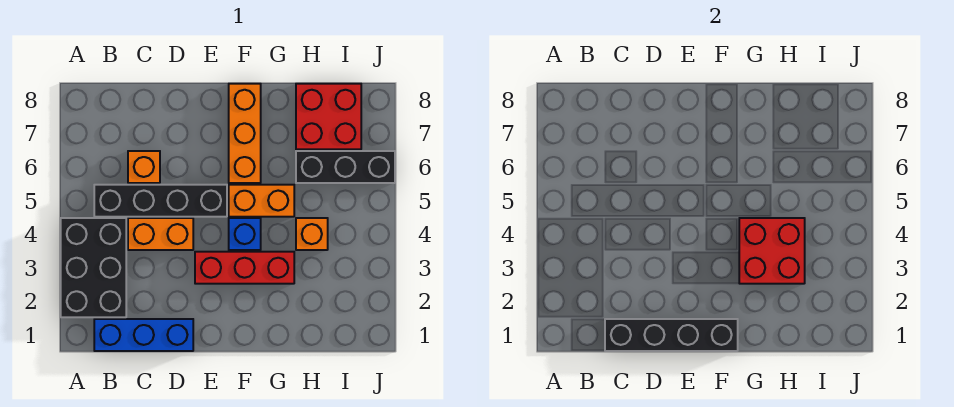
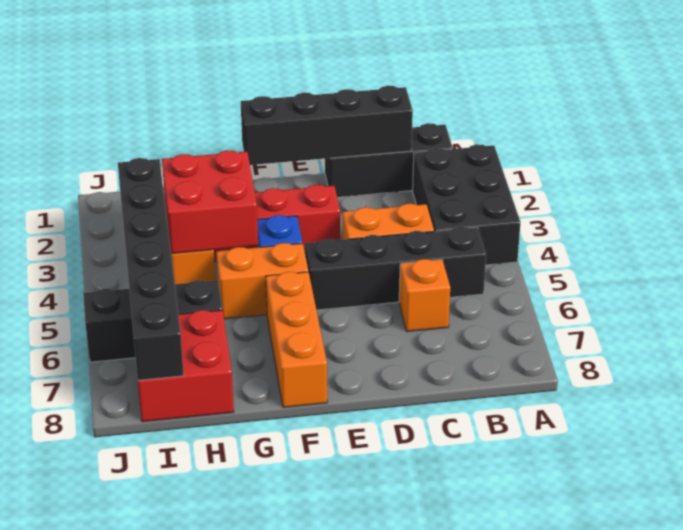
blue 1x3 brick [94,319,193,351] -> black 1x3 brick [325,123,453,197]
none -> black 1x6 brick [118,158,184,380]

